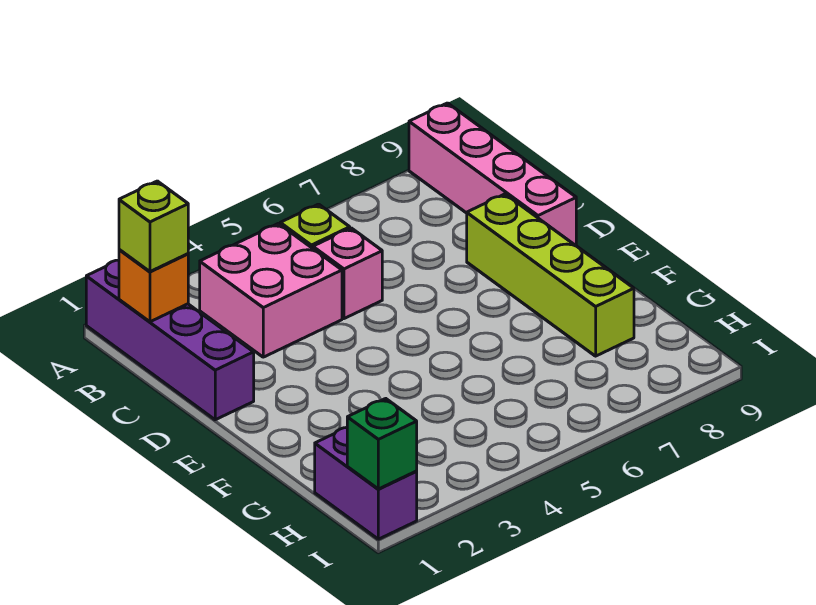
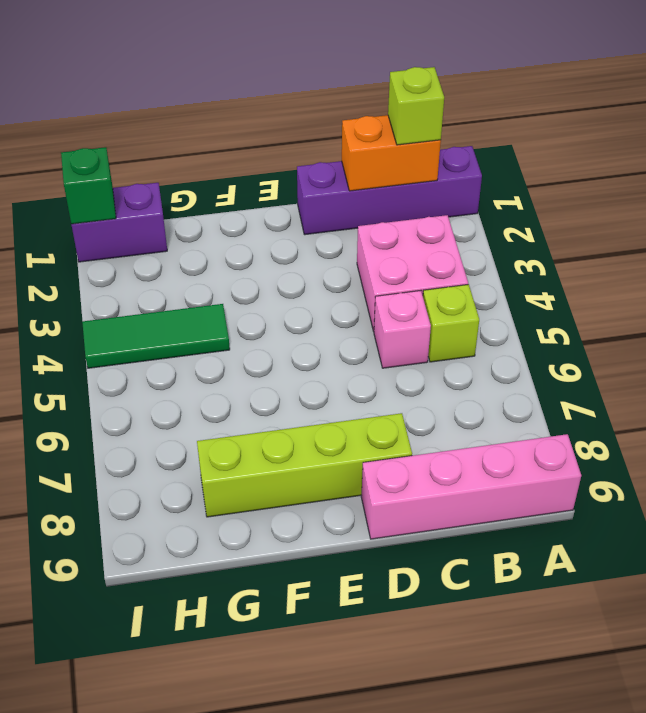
orange 1x1 brick [119,250,188,322] -> orange 1x2 brick [342,115,441,191]
none -> green 1x3 tile [82,304,230,368]

